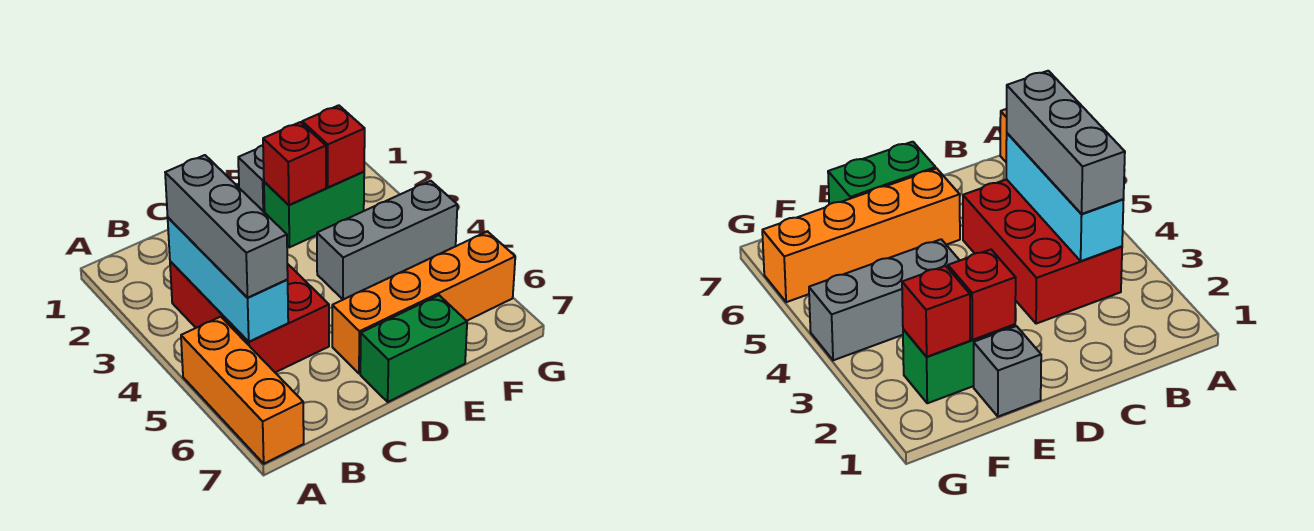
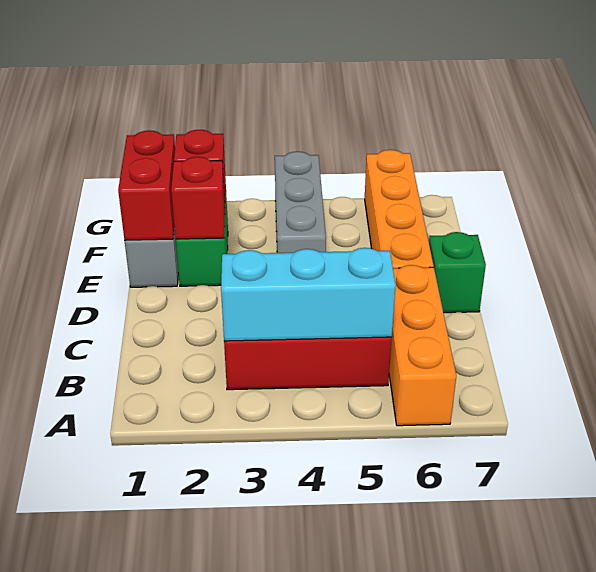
orange 1x3 brick [181,317,304,464] -> orange 1x3 brick turned to [389,265,456,426]
grey 1x3 brick [165,155,288,298] -> none
green 1x2 brick [360,295,467,402] -> green 1x1 brick [429,232,486,313]
none -> red 1x2 brick [118,130,175,240]

